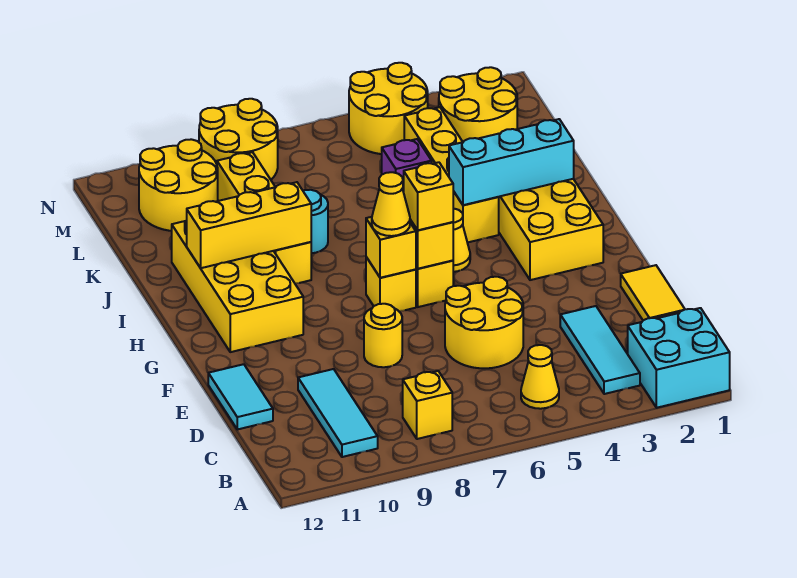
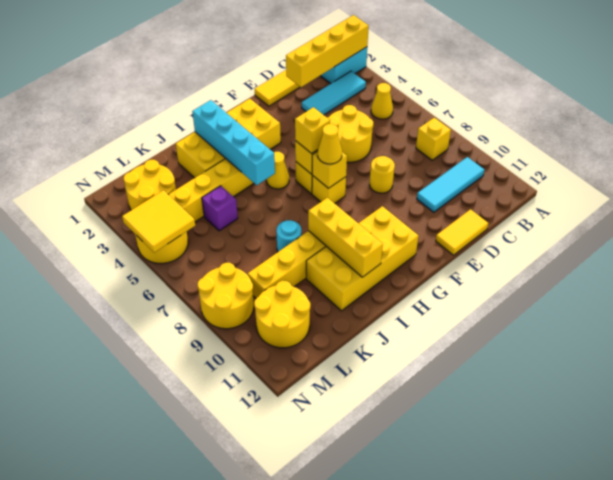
none -> yellow 1x4 brick [286,15,369,87]
cyan 1x2 tile [208,364,273,429] -> yellow 1x2 tile [436,209,488,255]
cyan 1x3 brick [449,119,574,205] -> cyan 1x4 brick [192,100,275,185]
none -> yellow 2x2 tile [122,190,195,253]

